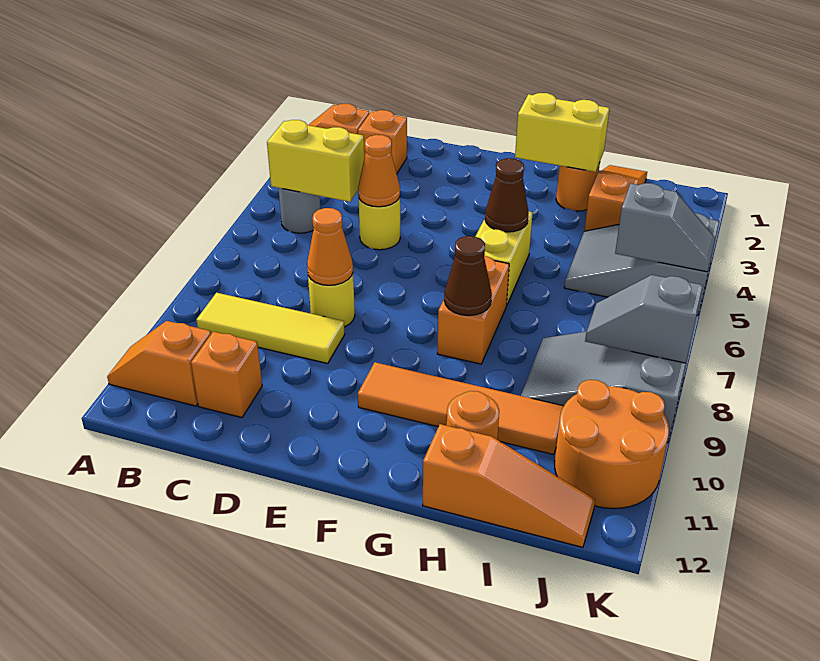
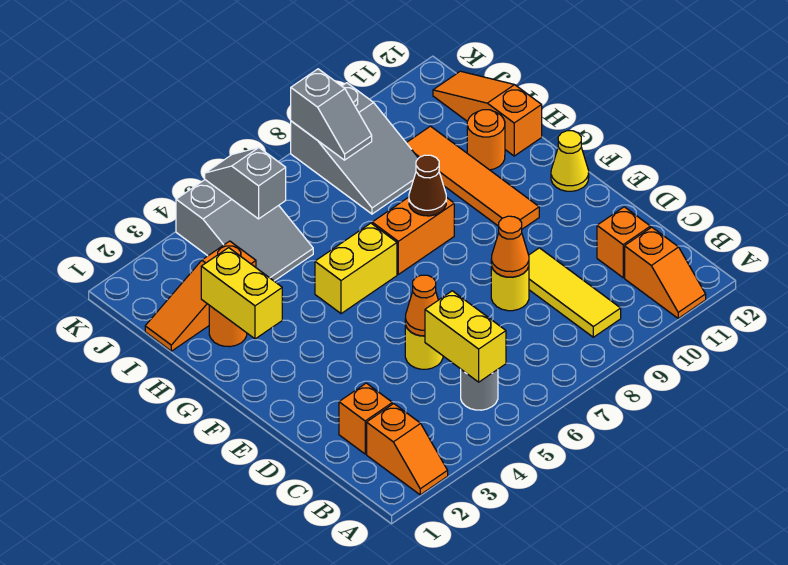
none -> yellow 1x1 cone [551,131,589,191]
brown 1x1 cone [485,158,529,232] -> none
orange 2x2 round brick [555,380,669,509] -> none

